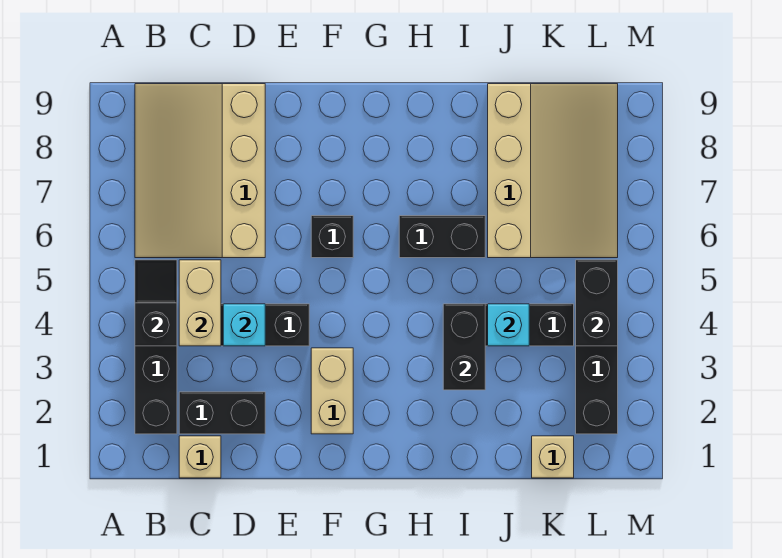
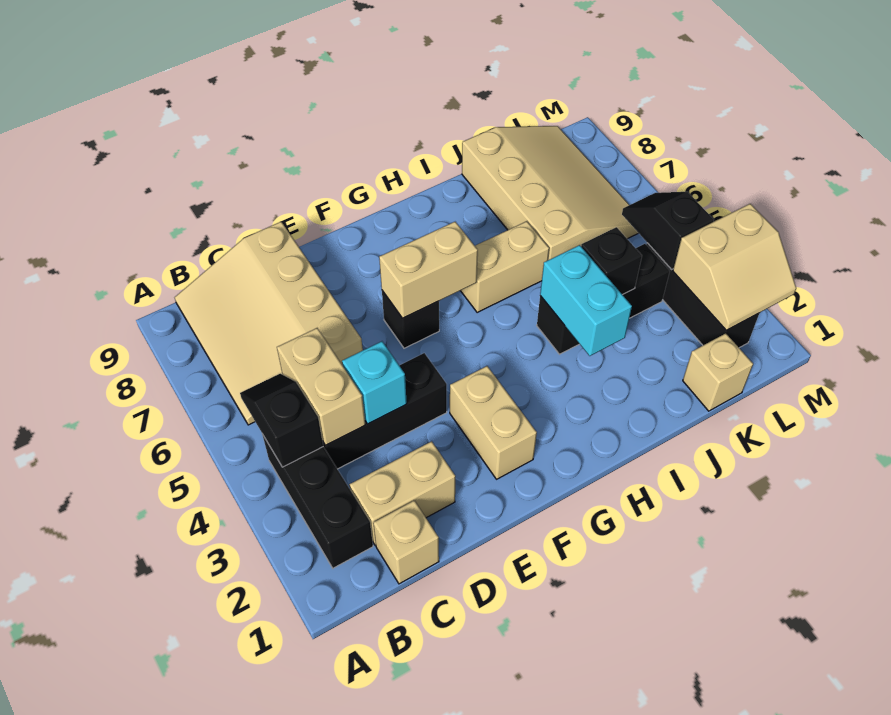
black 1x2 brick [179,392,265,434] -> tan 1x2 brick [349,441,455,545]
none -> tan 1x2 brick [379,222,478,318]
black 1x2 brick [399,216,485,258] -> tan 1x2 brick [460,221,549,313]
black 1x2 brick [443,304,485,390] -> cyan 1x2 brick [540,245,632,356]
cyan 1x1 brick [488,304,529,346] -> black 1x1 brick [581,227,642,295]
none -> tan 2x2 slope [673,204,796,330]
black 1x2 brick [576,260,618,346] -> black 1x2 slope [622,192,714,270]

